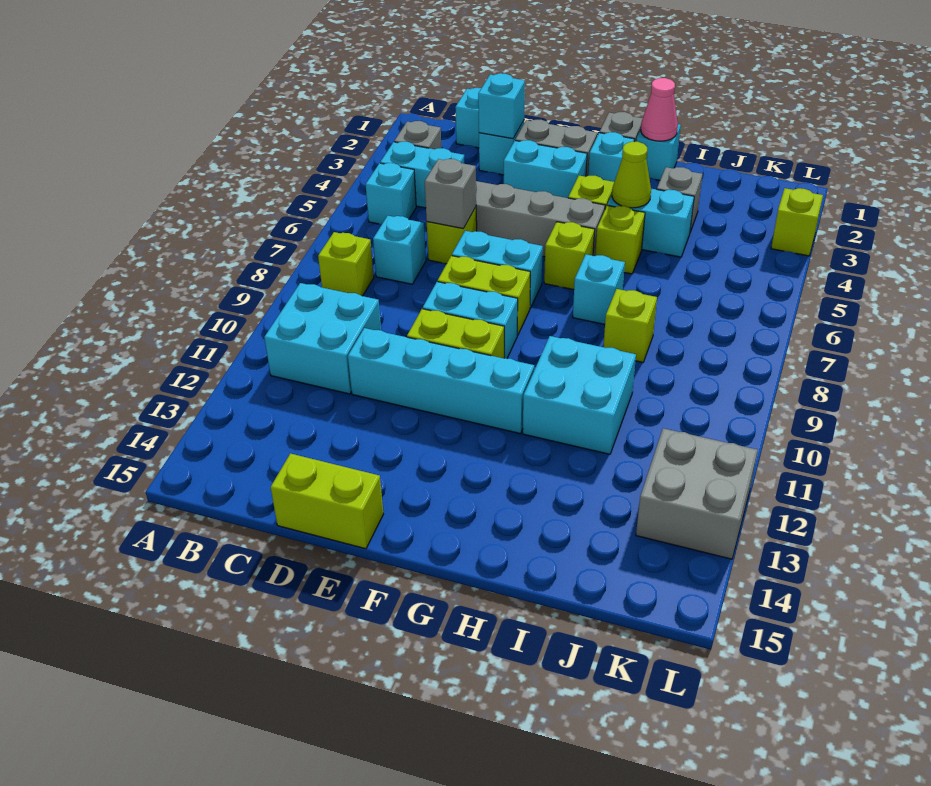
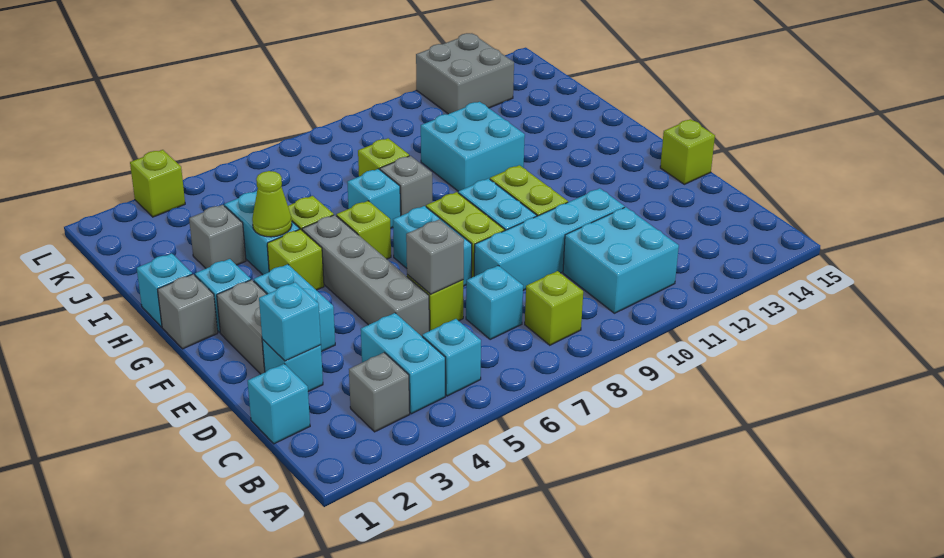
cyan 1x4 brick [348,328,534,434] -> cyan 1x4 brick turned to [474,188,625,290]
lime 1x2 brick [271,453,383,549] -> lime 1x1 brick [660,119,715,184]
pink 1x1 cone [641,78,678,141] -> none
none -> grey 1x1 brick [380,156,432,216]

